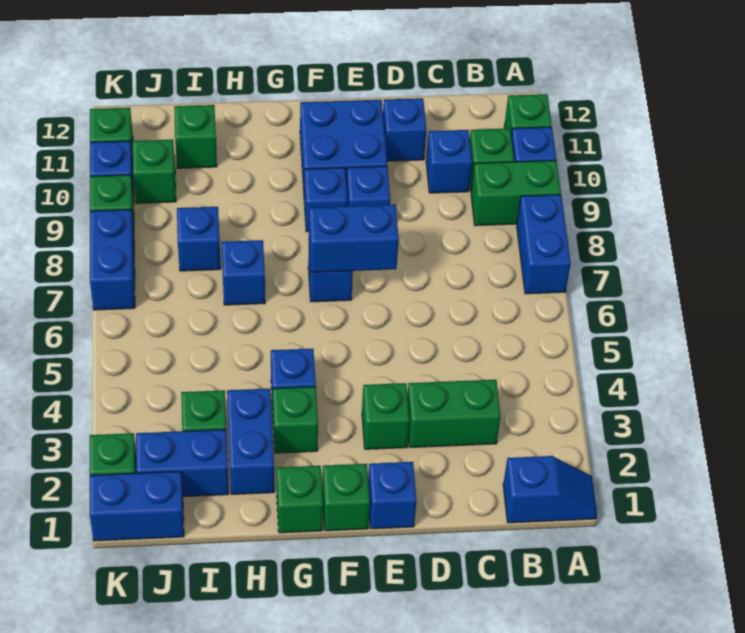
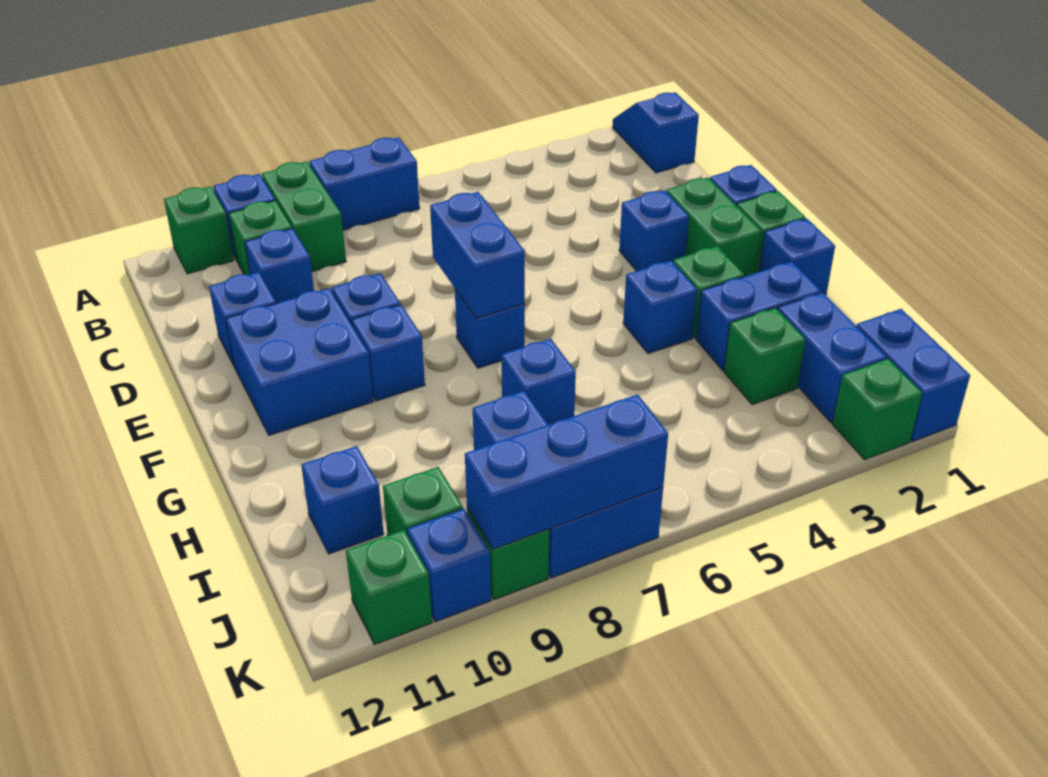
green 1x2 brick [407,380,501,447] -> green 1x2 brick moved to [666,178,761,276]
green 1x1 brick [362,383,410,449] -> blue 1x1 brick [619,190,689,271]
green 1x1 brick [276,466,323,533] -> blue 1x1 brick [759,218,835,295]
green 1x1 brick [174,105,217,168] -> blue 1x1 brick [301,446,384,554]
none -> blue 1x3 brick [465,395,668,549]

